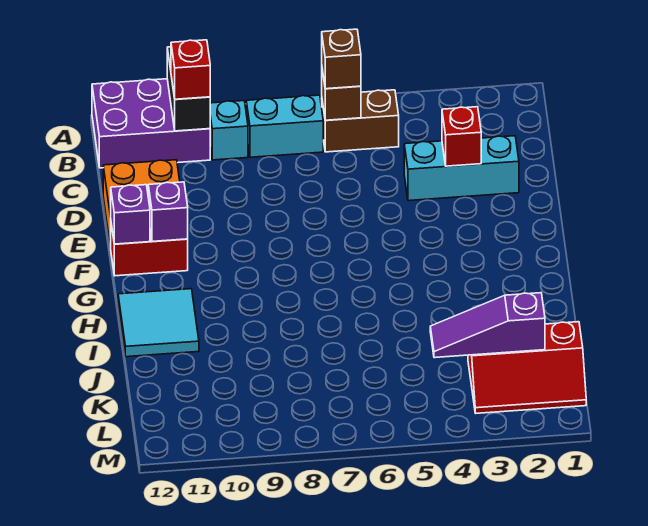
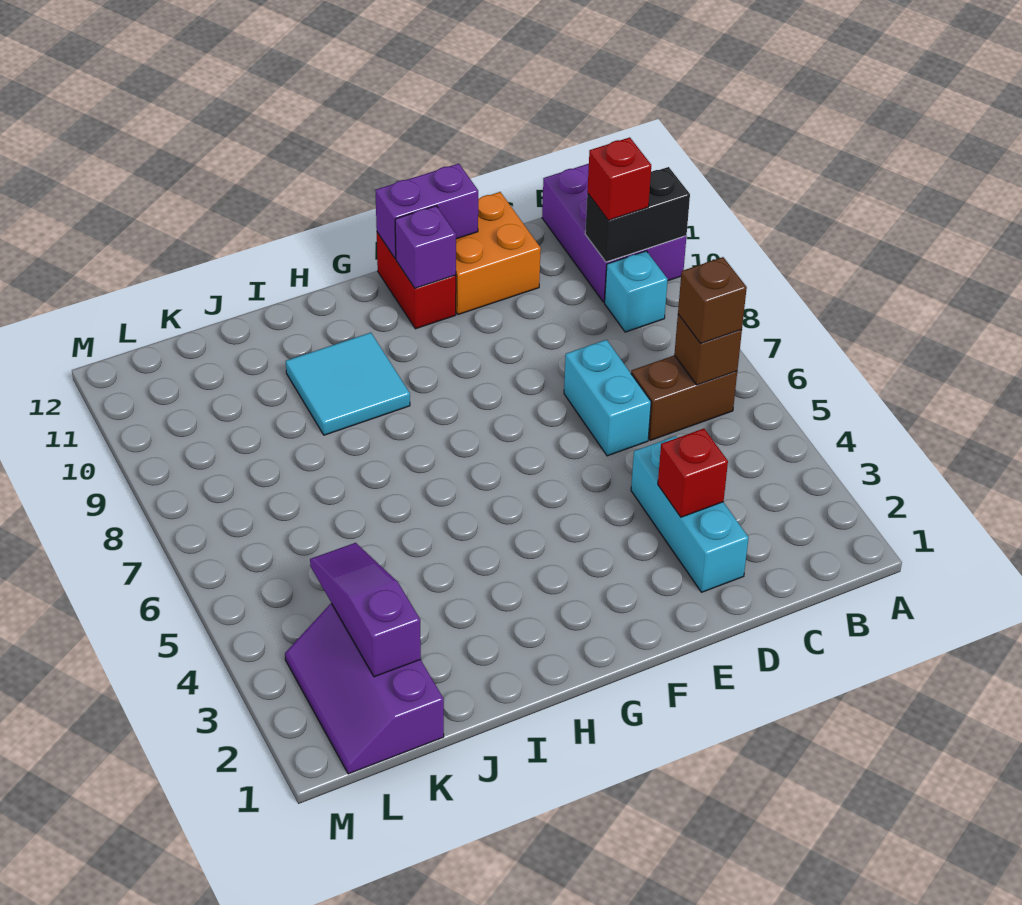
brown 1x2 brick [322,90,399,152] -> brown 1x2 brick turned to [631,355,737,440]
cyan 1x2 brick [246,95,323,157] -> cyan 1x2 brick moved to [564,340,651,456]
purple 1x1 brick [111,185,150,244] -> purple 1x2 brick [375,164,478,259]
cyan 2x2 tile [118,289,199,357] -> cyan 2x2 tile moved to [286,333,410,435]
red 2x3 slope [468,322,586,413] -> purple 2x3 slope [285,603,444,774]

